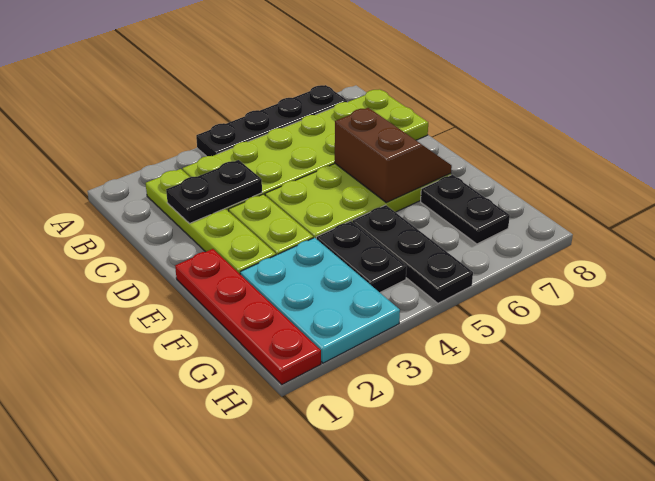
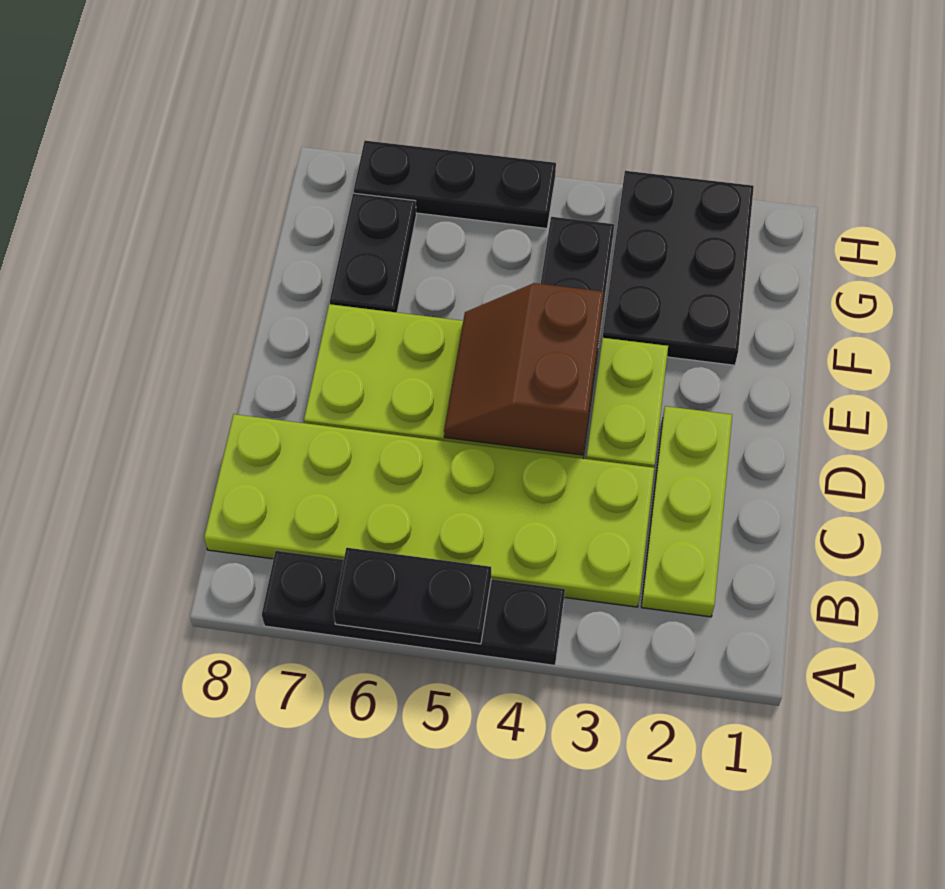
lime 1x4 plate [146,169,276,274] -> lime 1x3 plate [641,406,732,617]
black 1x2 plate [166,160,262,224] -> black 1x2 plate moved to [334,548,491,644]
brown 2x2 slope [335,108,452,202] -> brown 2x2 slope moved to [444,283,604,455]
red 1x4 plate [175,249,321,384] -> none
cyan 2x3 plate [240,238,400,363] -> black 2x3 plate [603,171,754,365]
black 1x3 plate [353,205,473,303] -> black 1x3 plate turned to [354,141,556,228]

